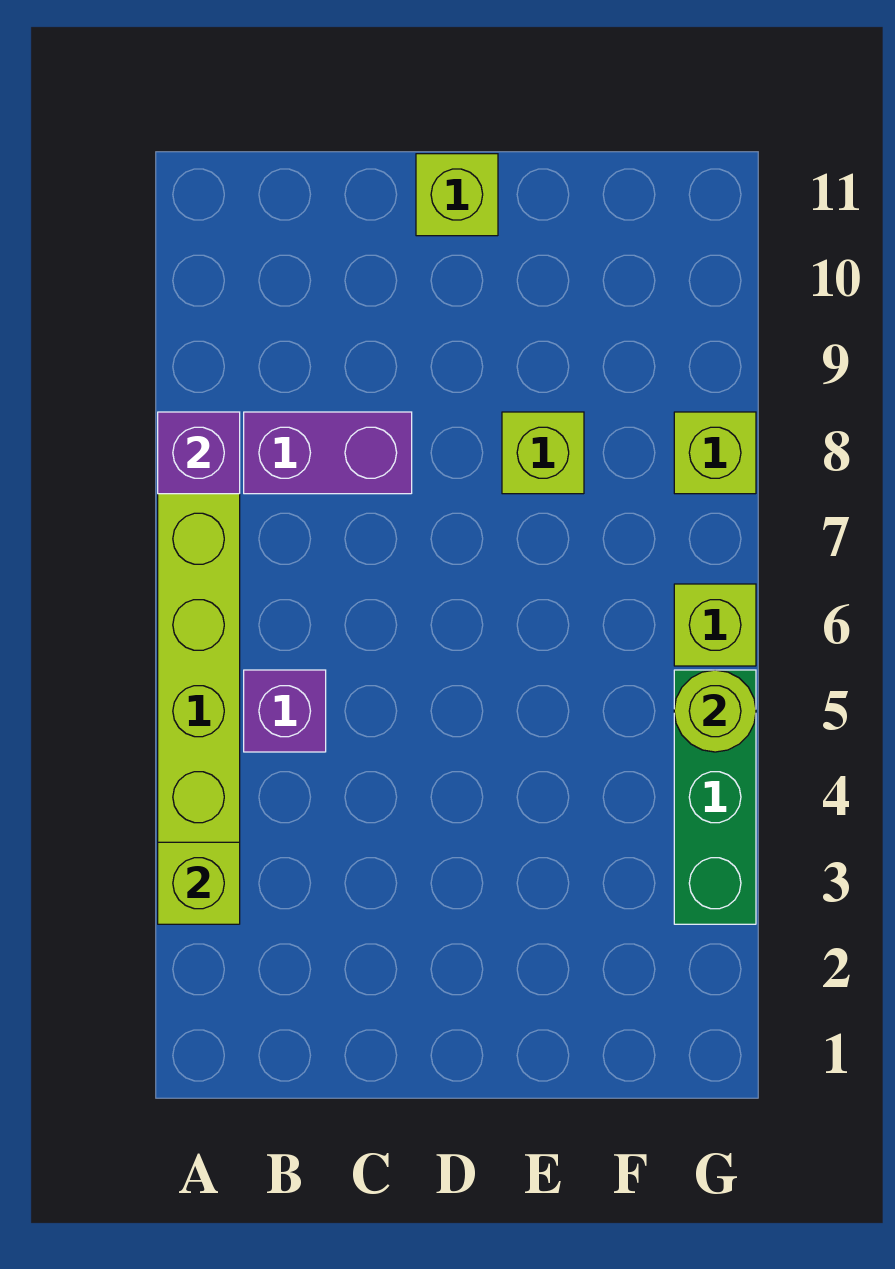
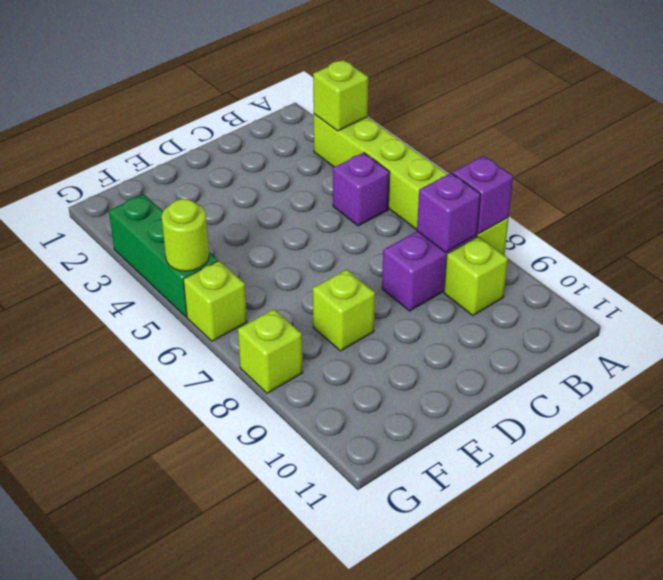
none -> purple 1x1 brick [417,173,481,252]
lime 1x1 brick [416,154,498,236] -> lime 1x1 brick moved to [444,237,508,316]

